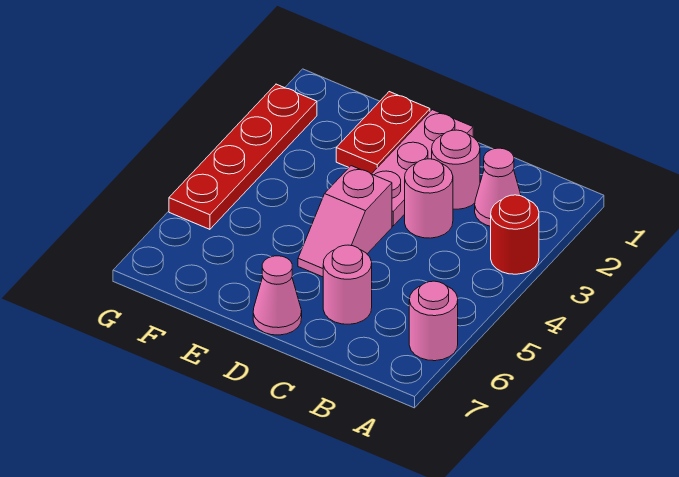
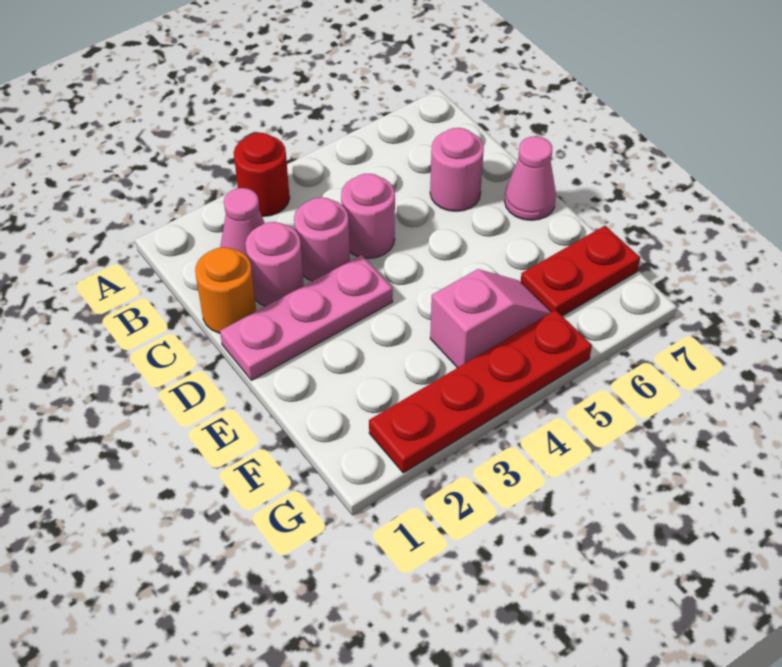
pink 1x1 round brick [409,281,458,361] -> pink 1x1 round brick moved to [341,173,395,258]
none -> orange 1x1 round brick [195,247,256,333]
pink 1x2 slope [298,166,392,277] -> pink 1x2 slope moved to [430,269,551,368]
red 1x2 plate [336,92,430,174] -> red 1x2 plate moved to [521,226,640,316]

